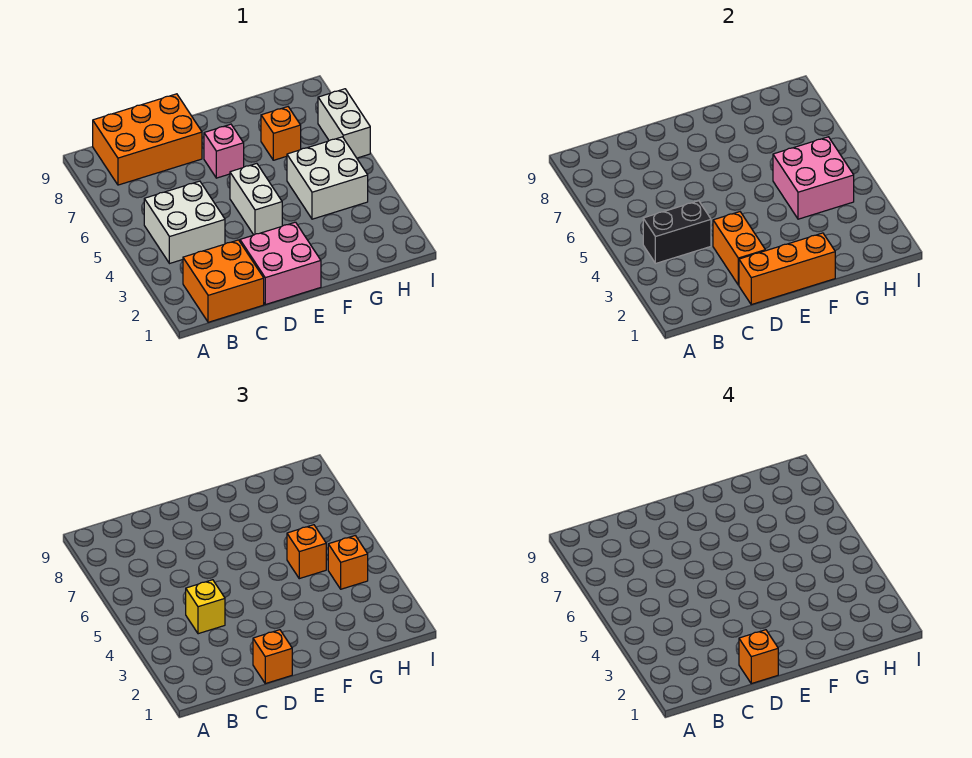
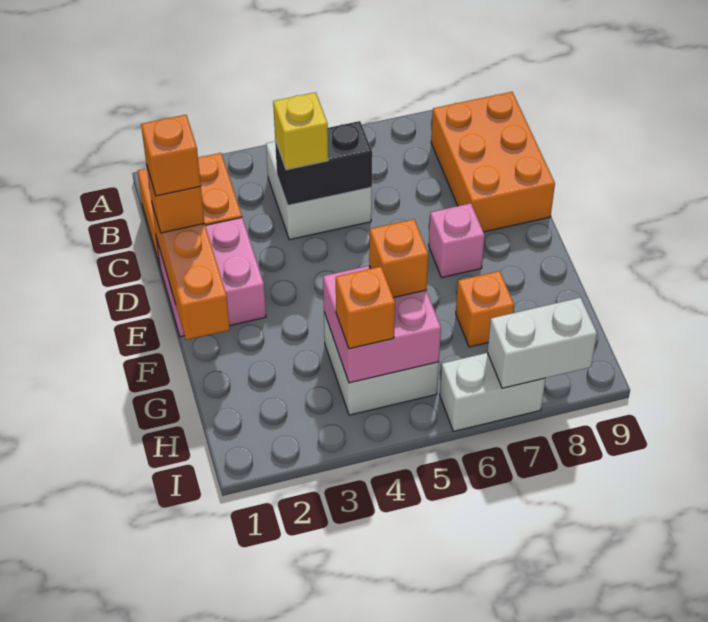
black 1x2 brick [643,201,711,264] -> black 1x2 brick turned to [275,121,372,205]
orange 1x2 brick [713,212,765,285] -> none
white 1x2 brick [230,164,282,235] -> white 1x2 brick moved to [487,298,597,388]

